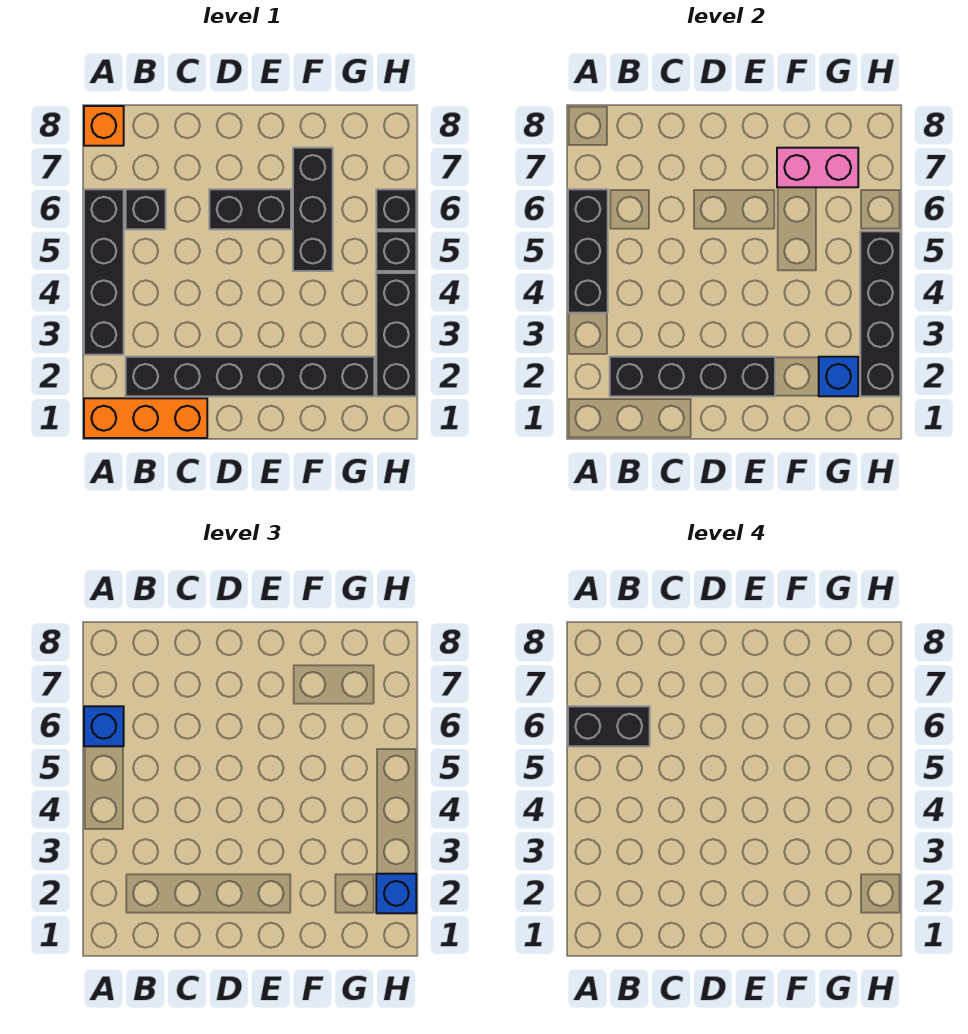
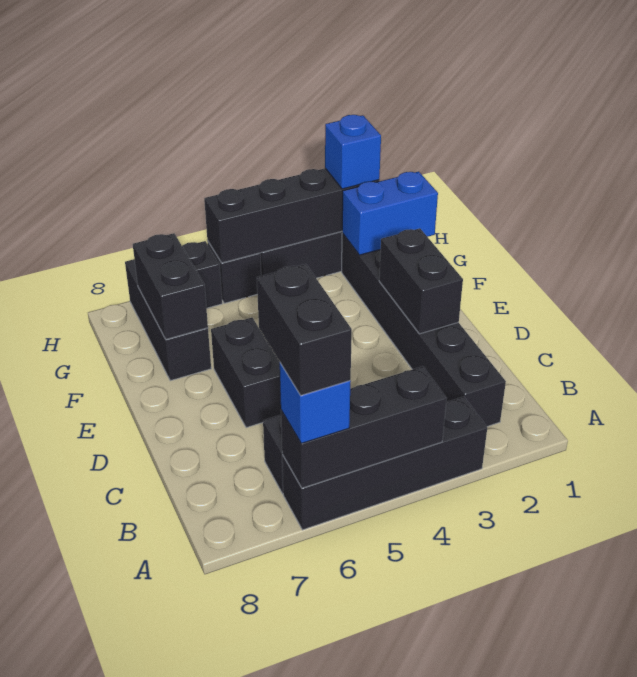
orange 1x3 brick [84,398,207,438] -> none
orange 1x1 brick [84,106,124,146] -> none
black 1x4 brick [610,357,775,396] -> black 1x2 brick [379,228,463,334]
black 1x3 brick [293,148,333,271] -> black 1x3 brick turned to [125,259,211,381]
pink 1x2 brick [777,148,858,187] -> black 1x2 brick [133,233,208,339]
blue 1x1 brick [819,357,858,396] -> blue 1x2 brick [342,172,438,255]

